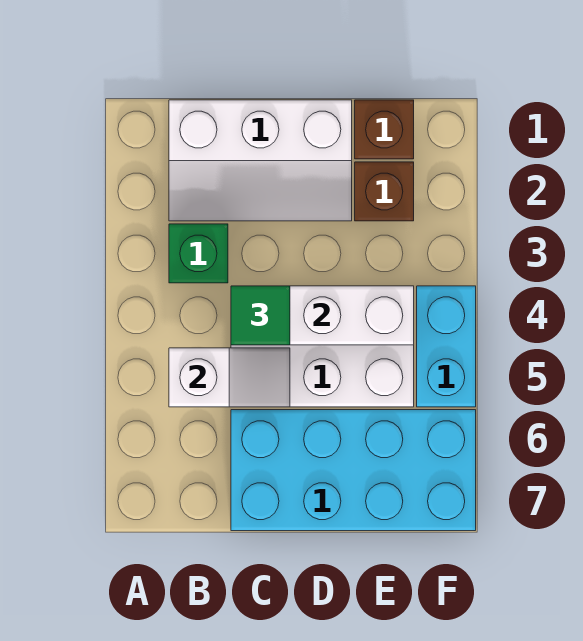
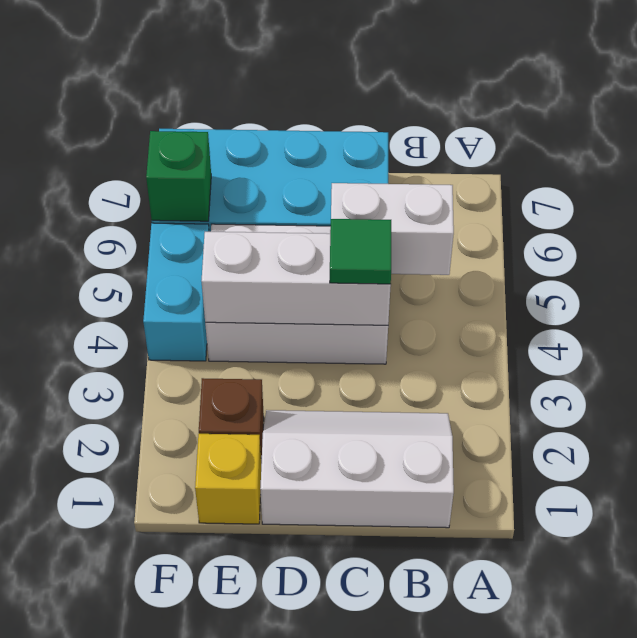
green 1x1 brick [169,224,228,283] -> green 1x1 brick moved to [146,131,211,221]
white 1x2 slope [169,348,290,407] -> white 1x2 brick [331,183,454,275]
brown 1x1 brick [355,100,414,159] -> yellow 1x1 brick [195,434,261,524]

